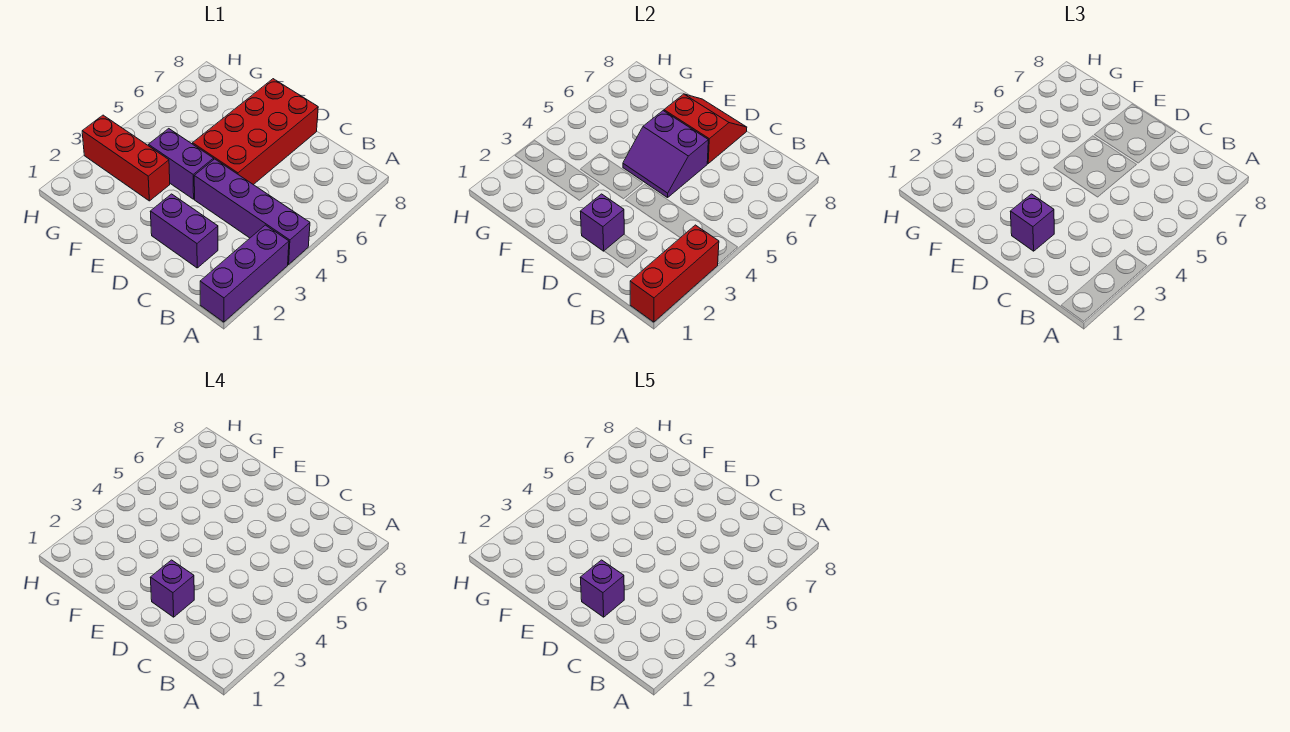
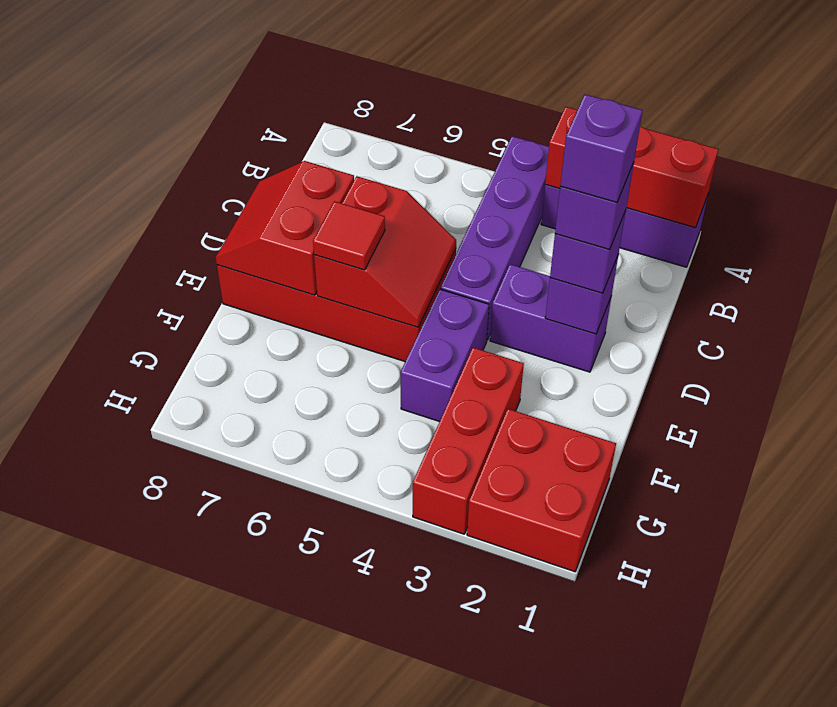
purple 1x2 brick [150,194,218,268] -> purple 1x2 brick turned to [490,264,612,372]
purple 2x2 slope [623,111,708,198] -> red 2x2 slope [314,176,456,327]
none -> red 1x1 tile [313,201,385,270]
none -> red 2x2 brick [467,409,616,572]

